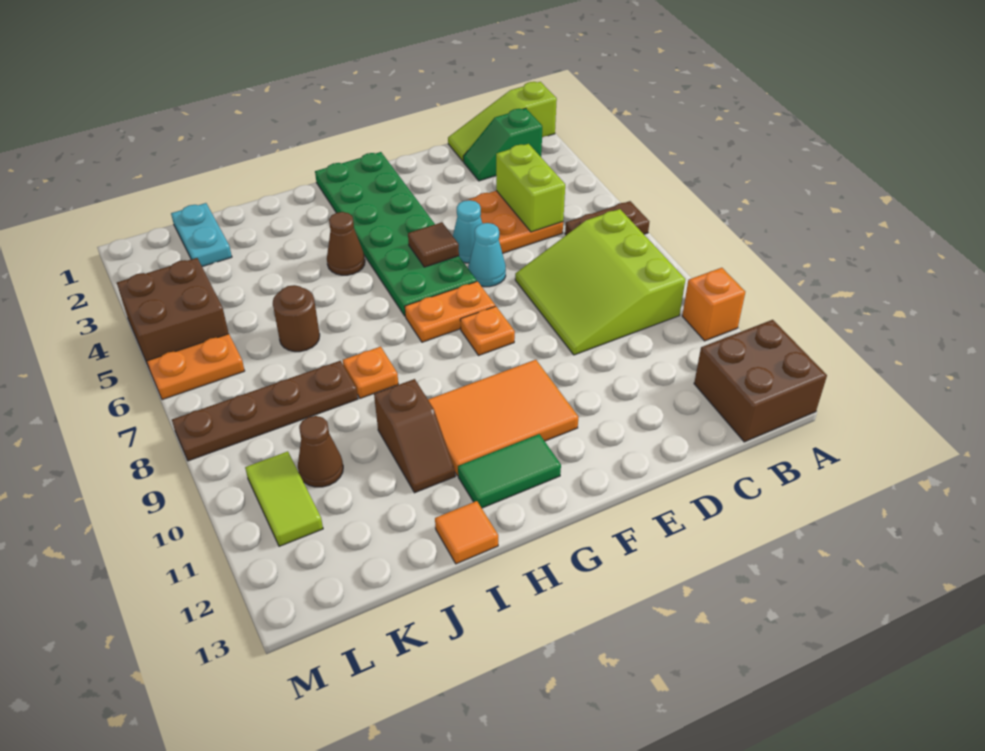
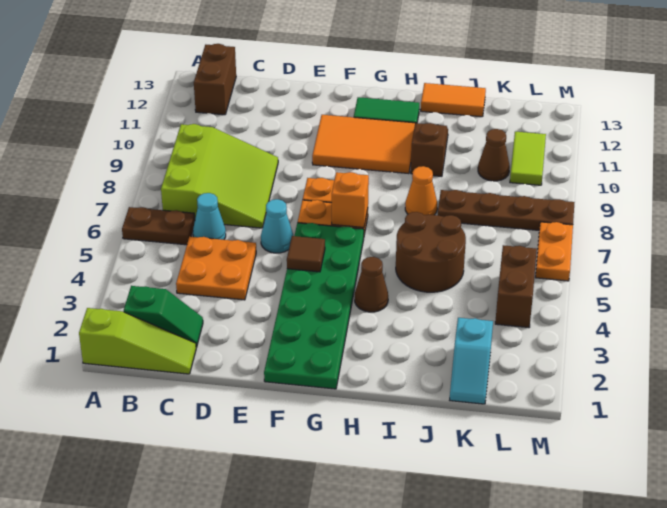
orange 1x1 brick [682,268,745,341] -> orange 1x1 brick moved to [332,172,369,228]
brown 2x2 brick [694,320,827,442] -> brown 1x2 brick [194,44,236,115]
lime 1x2 brick [496,144,565,232] -> none
cyan 1x1 cone [453,200,482,263] -> cyan 1x1 cone moved to [193,193,226,240]
orange 1x1 plate [343,347,398,398] -> orange 1x1 cone [405,166,437,215]
orange 1x1 tile [435,501,498,564] -> orange 1x2 tile [421,83,486,117]
brown 1x1 round brick [273,285,320,352] -> brown 2x2 round brick [396,212,466,292]
cyan 1x2 plate [171,203,232,267] -> cyan 1x2 slope [450,318,493,404]
brown 2x2 brick [117,258,229,367] -> brown 1x2 brick [495,245,537,328]
orange 1x2 plate [147,334,245,400] -> orange 1x2 plate turned to [535,222,573,281]

